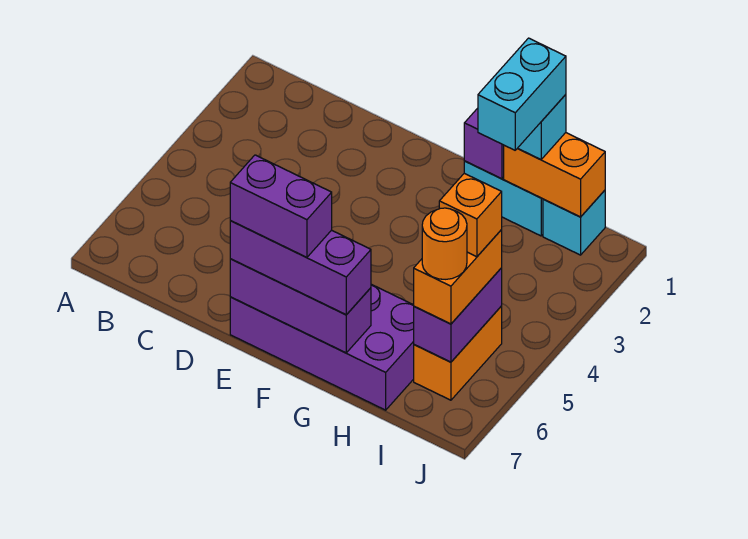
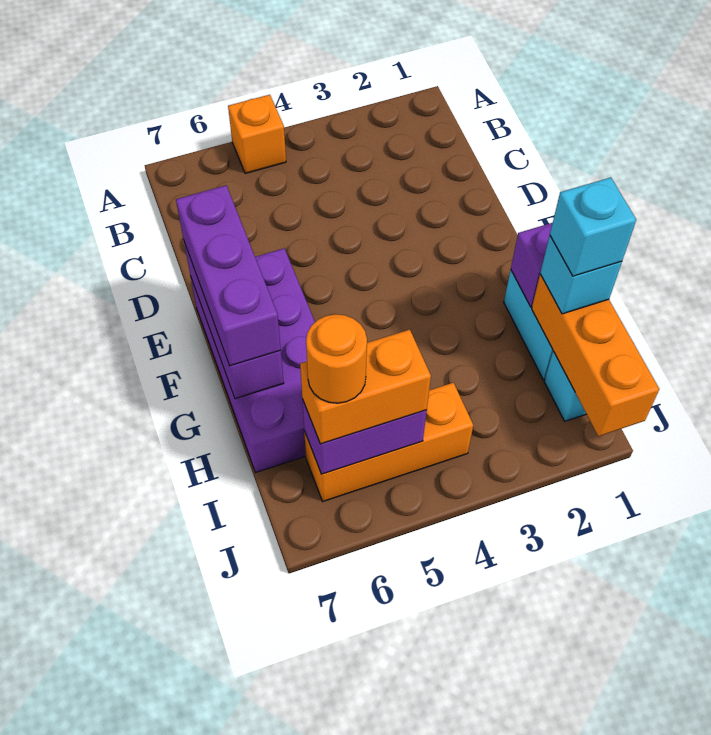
purple 1x2 brick [230,155,332,257] -> none
orange 1x2 brick [504,133,605,217] -> orange 1x3 brick [532,274,659,436]
cyan 1x2 brick [478,38,566,150] -> cyan 1x1 brick [550,177,636,276]
orange 1x2 brick [414,306,502,400] -> orange 1x3 brick [304,383,473,501]
orange 1x1 brick [439,173,502,257] -> orange 1x1 brick moved to [228,95,286,174]

